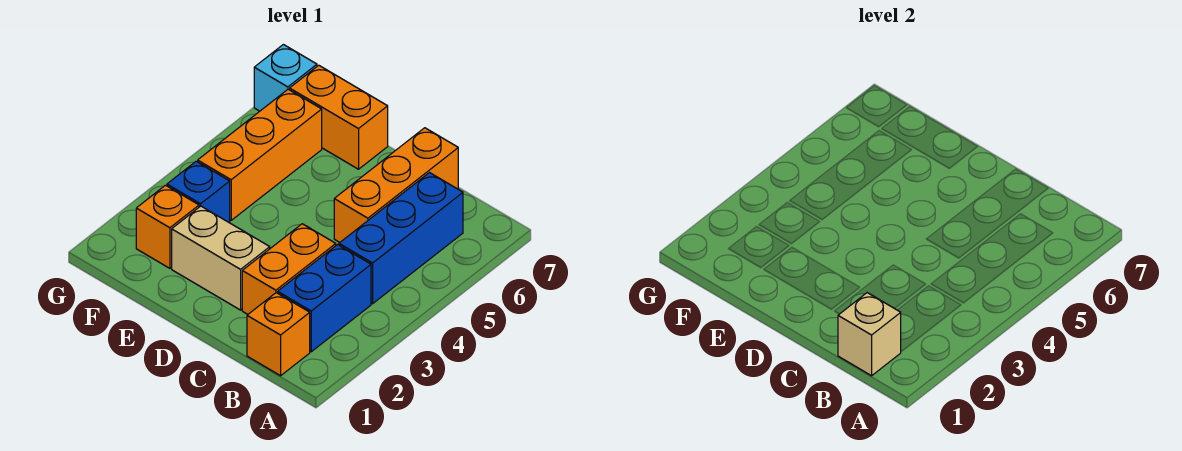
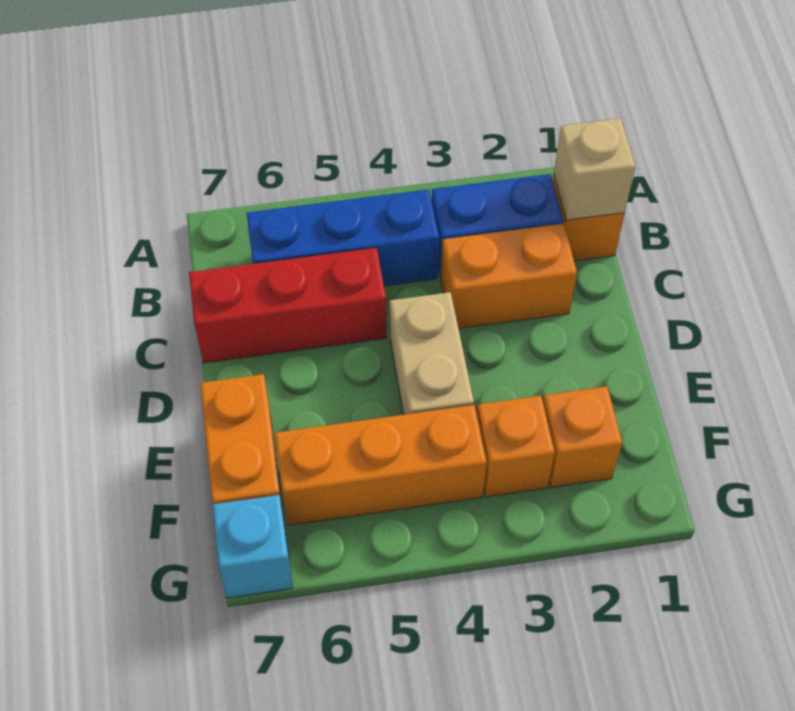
orange 1x3 brick [334,128,458,242] -> red 1x3 brick [189,248,387,363]
tan 1x2 brick [172,206,270,310] -> tan 1x2 brick moved to [390,292,474,415]
blue 1x1 brick [167,161,230,222] -> orange 1x1 brick [477,396,555,497]

